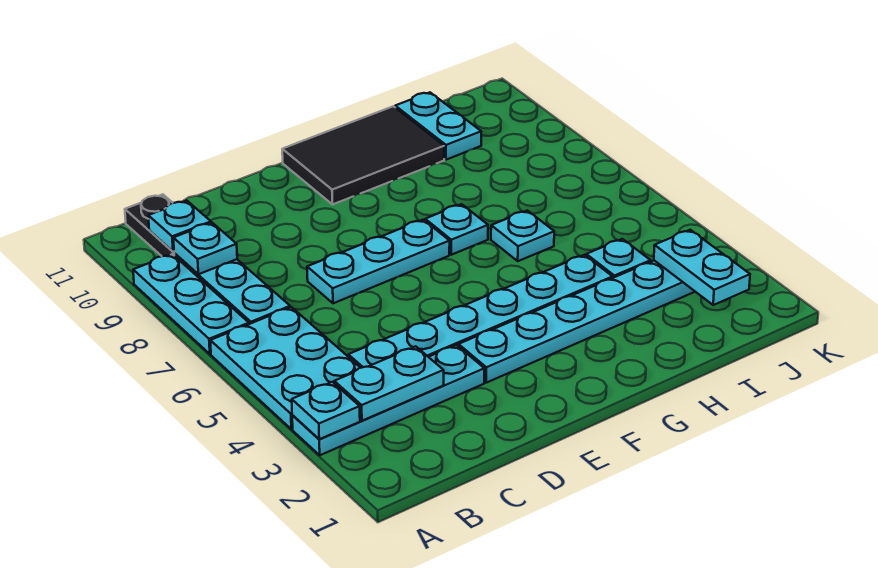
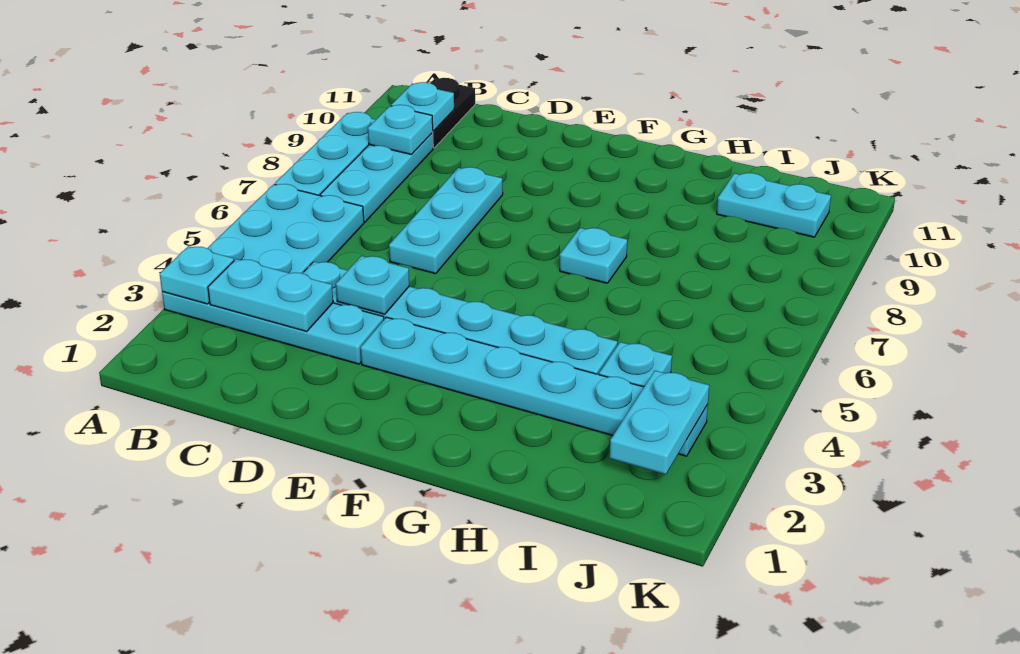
cyan 1x3 plate [307,220,450,303] -> cyan 1x3 plate turned to [389,167,503,274]
black 2x3 tile [282,106,444,205] -> none
cyan 1x1 plate [491,210,554,261] -> cyan 1x1 plate moved to [336,256,409,314]
cyan 1x2 plate [395,92,481,160] -> cyan 1x2 plate turned to [717,173,831,237]

